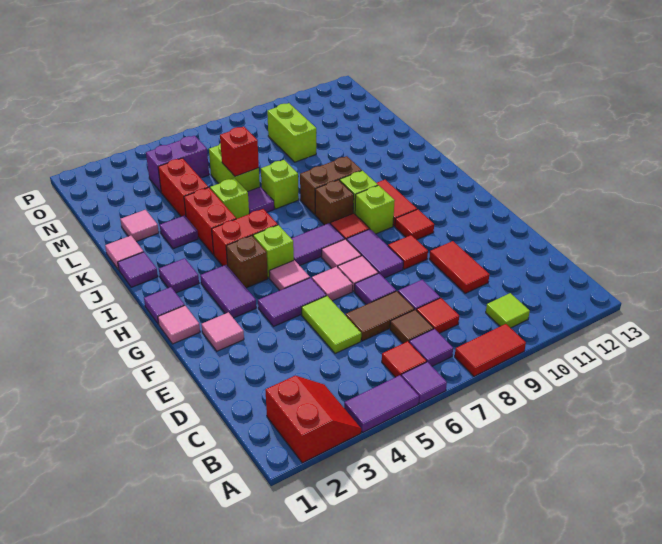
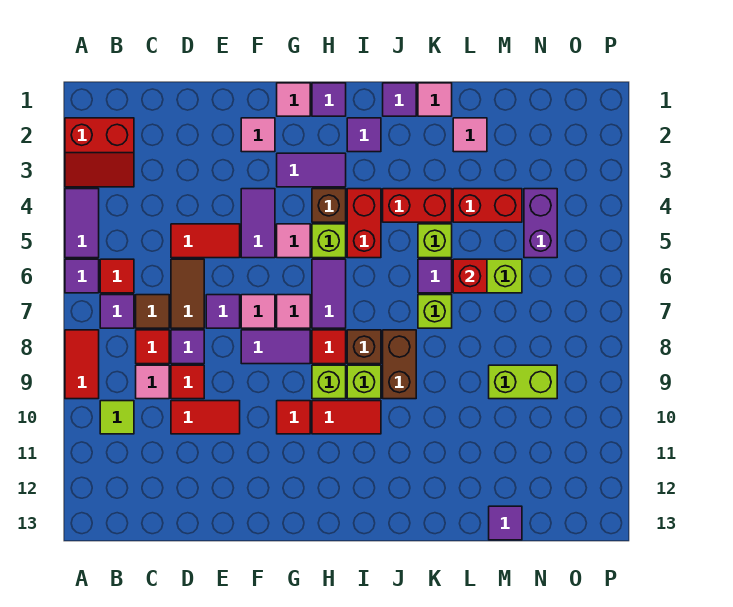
lime 1x2 tile [302,296,361,354] -> red 1x2 tile [171,224,240,258]
pink 1x1 tile [312,267,353,301] -> pink 1x1 tile moved to [136,365,169,399]
red 1x1 tile [388,235,428,269] -> red 1x1 tile moved to [171,365,204,399]
purple 1x1 tile [160,215,198,249] -> purple 1x1 tile moved to [489,506,522,540]

